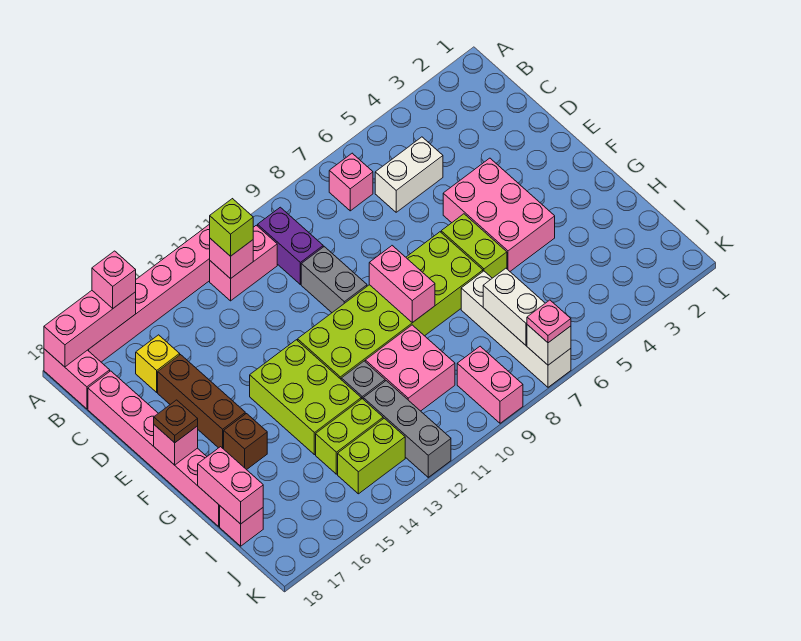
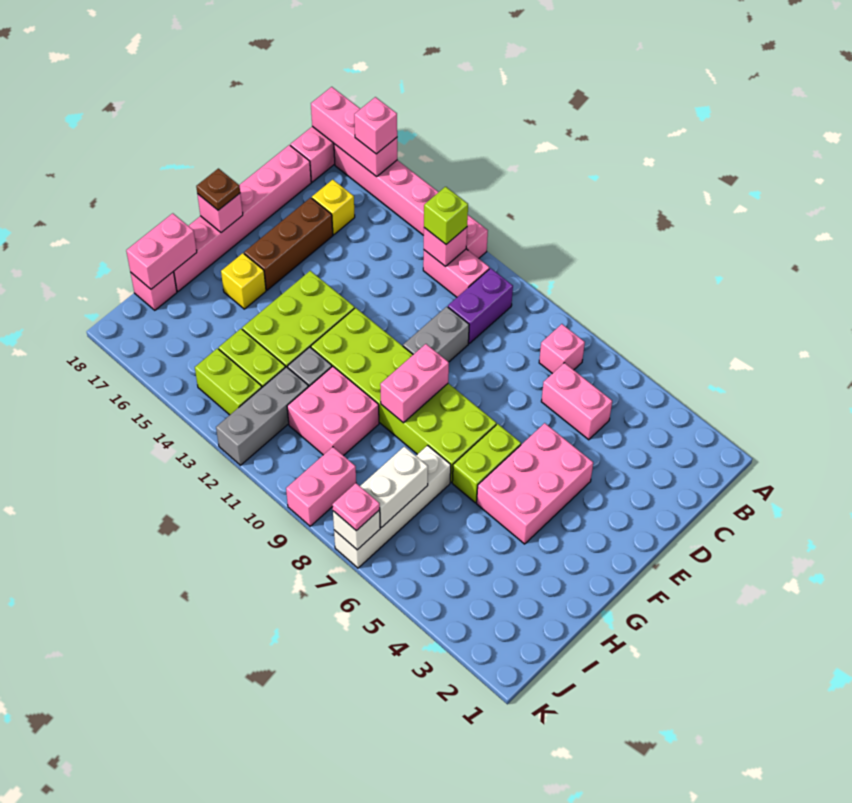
white 1x2 brick [375,137,443,212] -> pink 1x2 brick [541,363,612,440]
brown 1x1 brick [224,414,267,470] -> yellow 1x1 brick [221,253,266,309]

